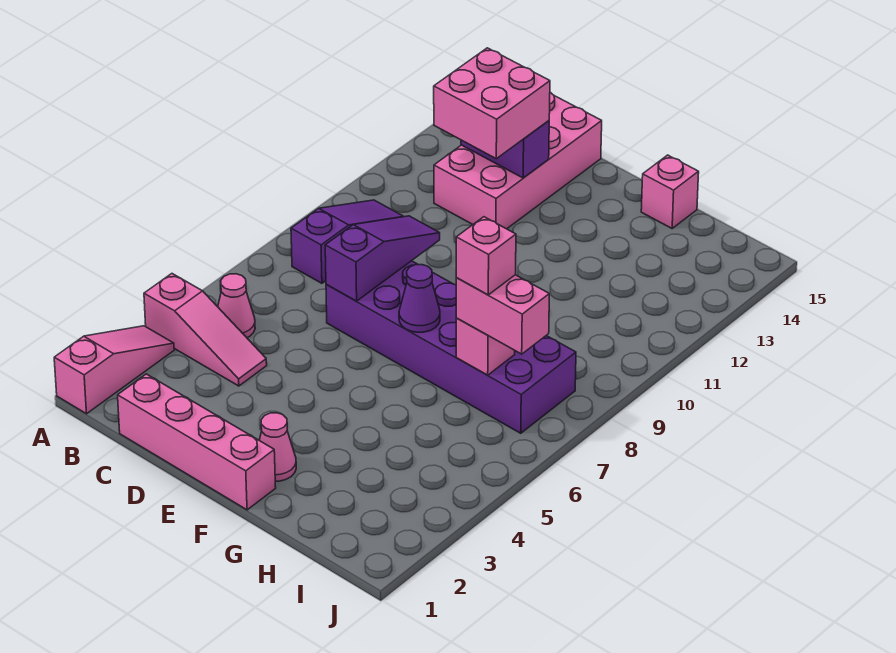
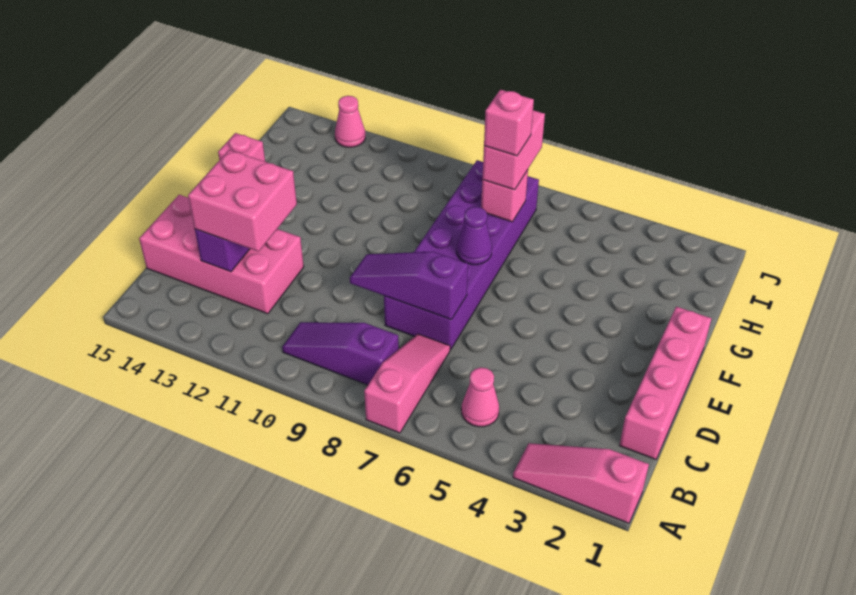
pink 1x3 slope [144,274,267,386] -> pink 1x3 slope moved to [364,334,450,433]
pink 1x1 cone [259,413,296,481] -> pink 1x1 cone moved to [335,96,365,147]

